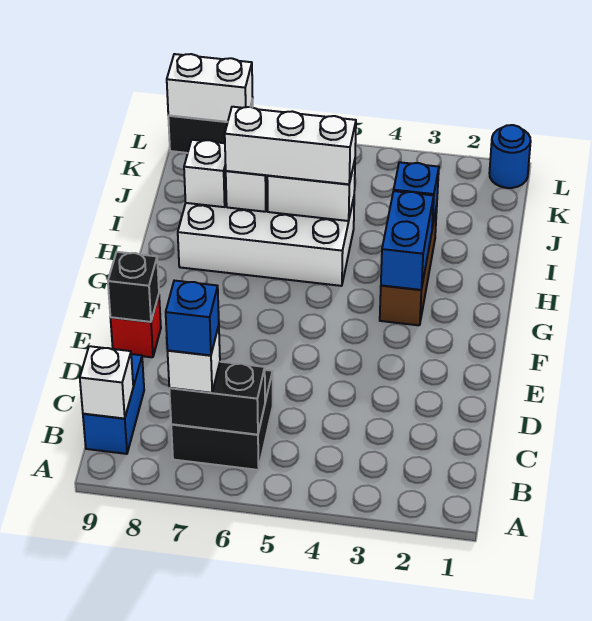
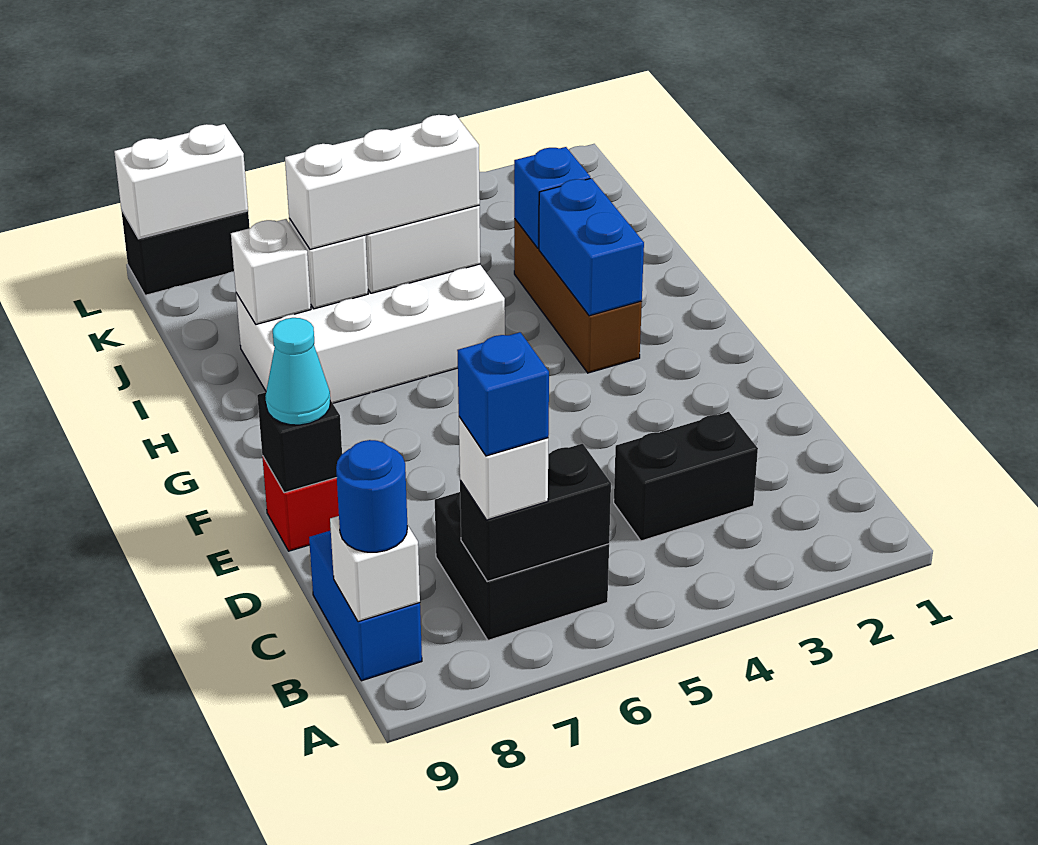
none -> black 1x2 brick [614,412,758,541]
none -> cyan 1x1 cone [265,318,330,425]
blue 1x1 round brick [489,125,531,188] -> blue 1x1 round brick moved to [336,440,407,552]

